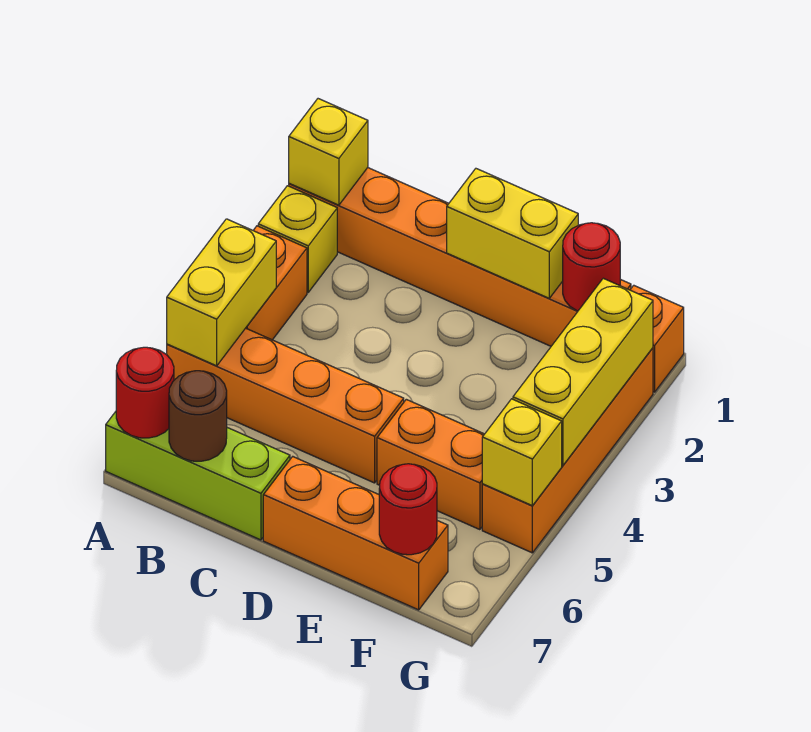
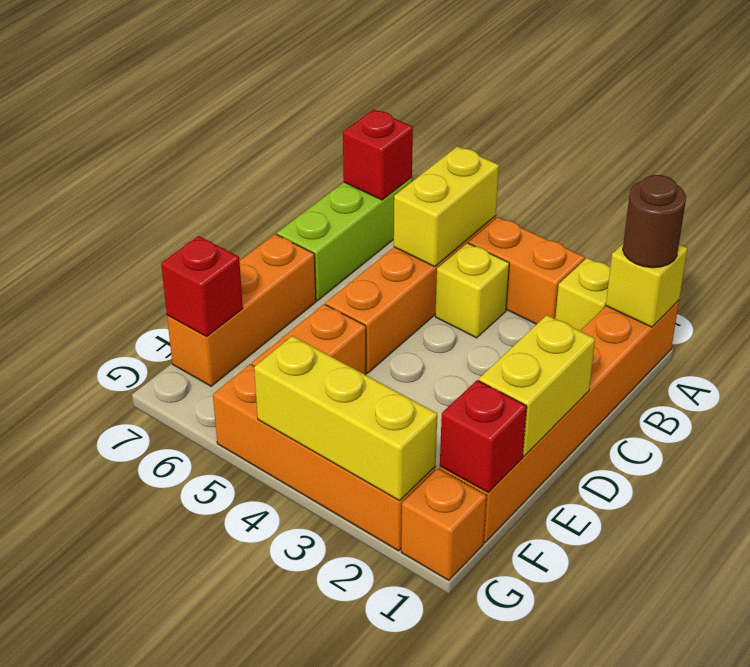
yellow 1x2 brick [167,219,276,366] -> yellow 1x2 brick turned to [394,146,499,267]
red 1x1 round brick [116,347,174,438] -> red 1x1 brick [343,109,413,200]
brown 1x1 round brick [169,371,227,461] -> brown 1x1 round brick moved to [623,175,686,268]
red 1x1 round brick [563,223,620,311] -> red 1x1 brick [440,380,527,493]
red 1x1 round brick [379,464,437,555] -> red 1x1 brick [161,236,243,337]
yellow 1x1 brick [482,399,562,506] -> yellow 1x1 brick moved to [435,243,509,338]

